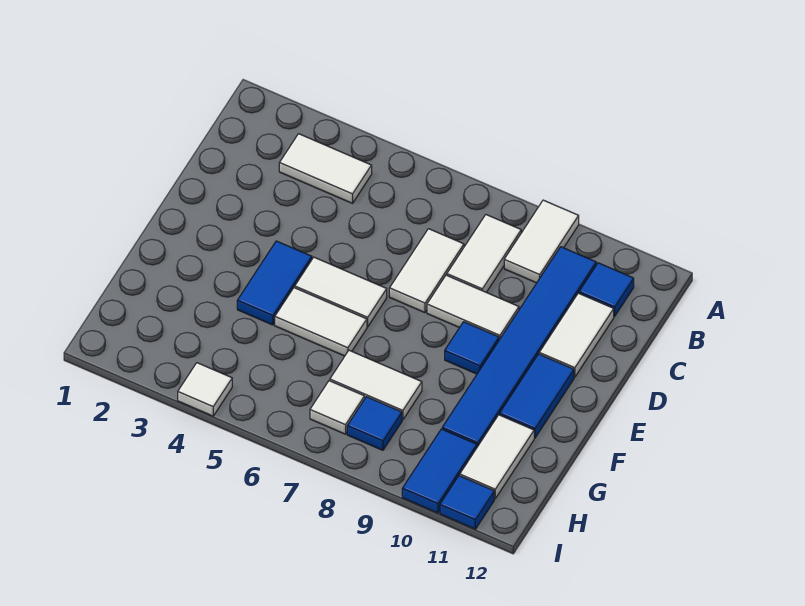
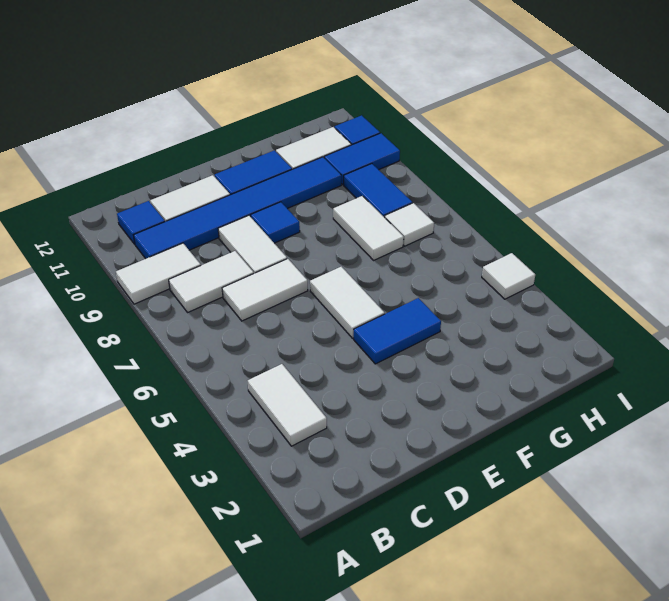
white 1x2 tile [275,288,367,356] -> none
blue 1x1 tile [347,397,402,450] -> blue 1x2 tile [344,164,412,218]

